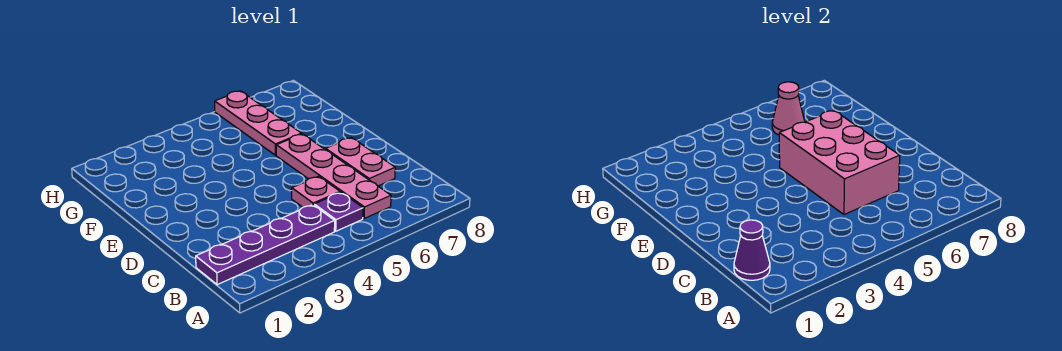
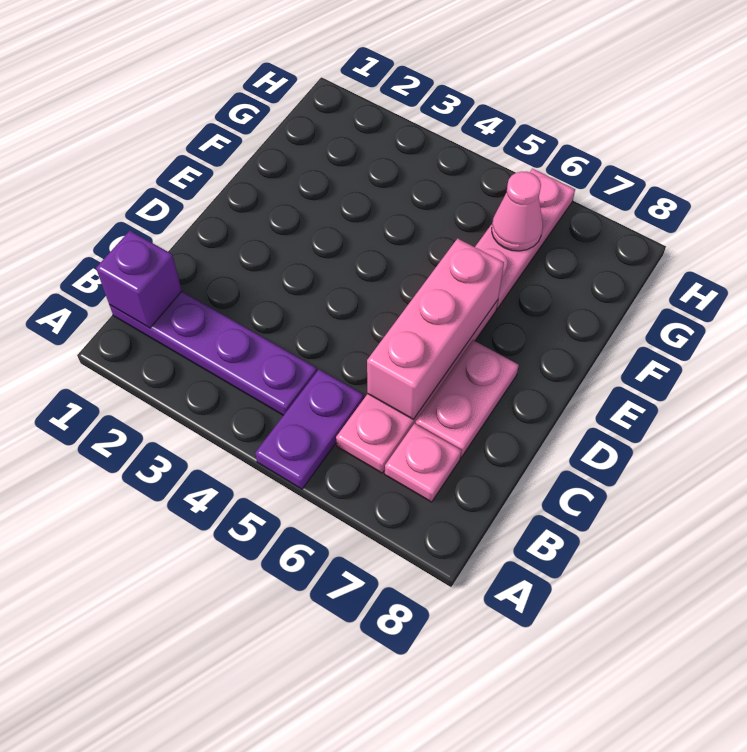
purple 1x1 cone [734,220,770,280] -> purple 1x1 brick [96,231,182,328]
purple 1x1 plate [314,192,363,231] -> purple 1x2 plate [255,370,364,489]
pink 1x1 plate [292,176,340,207] -> pink 1x1 plate moved to [385,424,461,502]
pink 2x3 brick [779,110,900,215] -> pink 1x3 brick [367,238,504,419]

